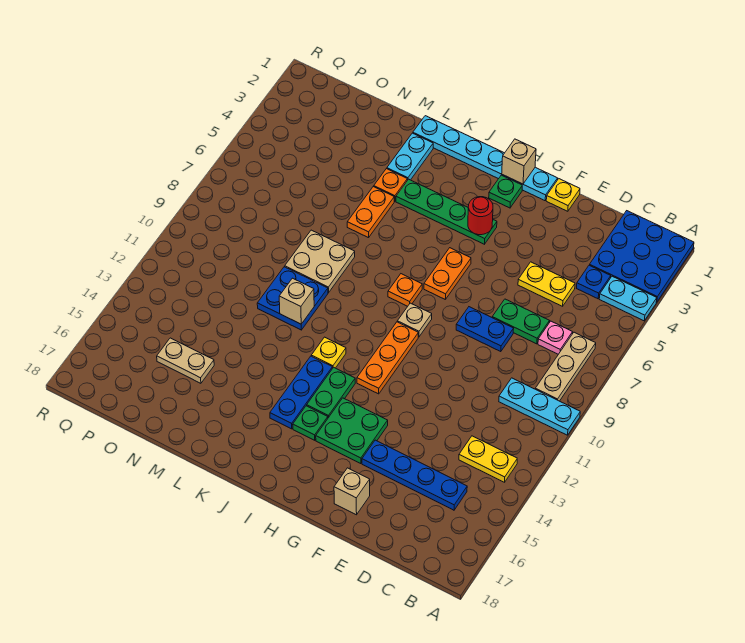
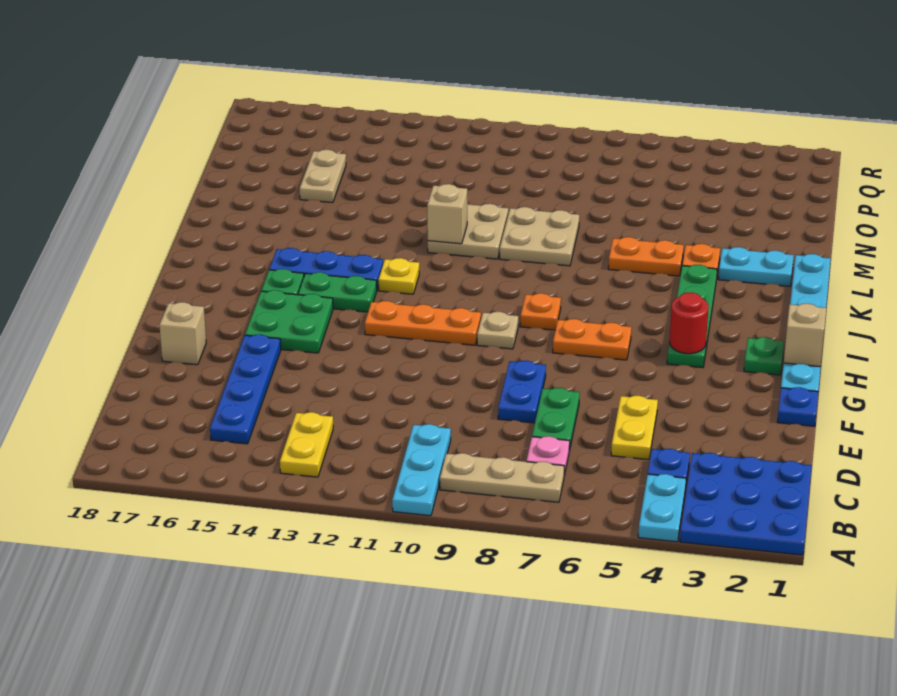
yellow 1x1 plate [546,179,580,211] -> blue 1x1 plate [777,387,818,426]
blue 2x2 plate [257,267,328,330] -> tan 2x2 plate [428,204,508,259]

